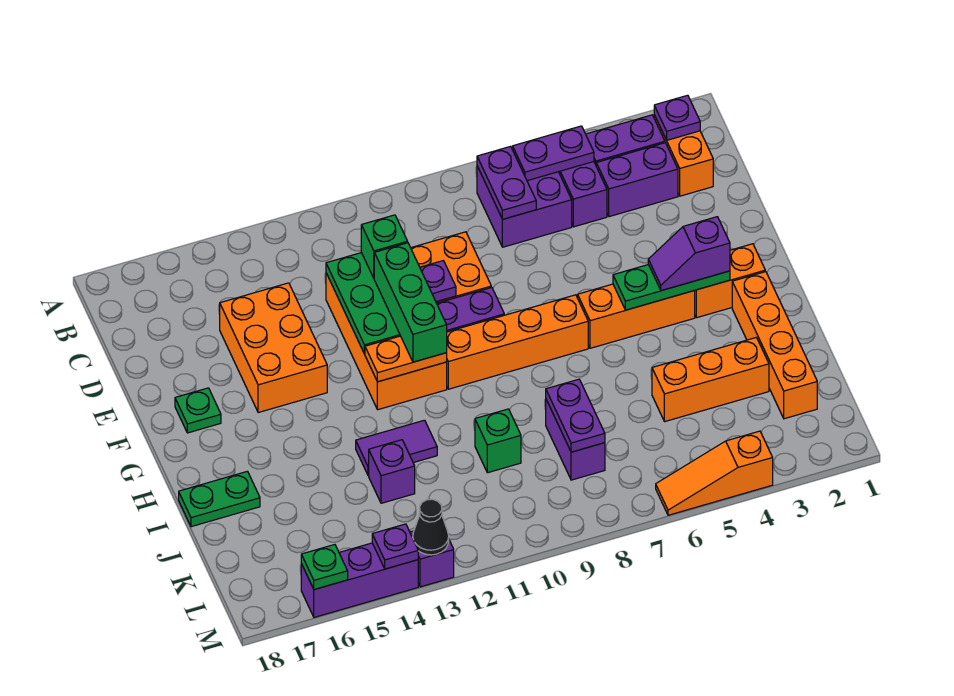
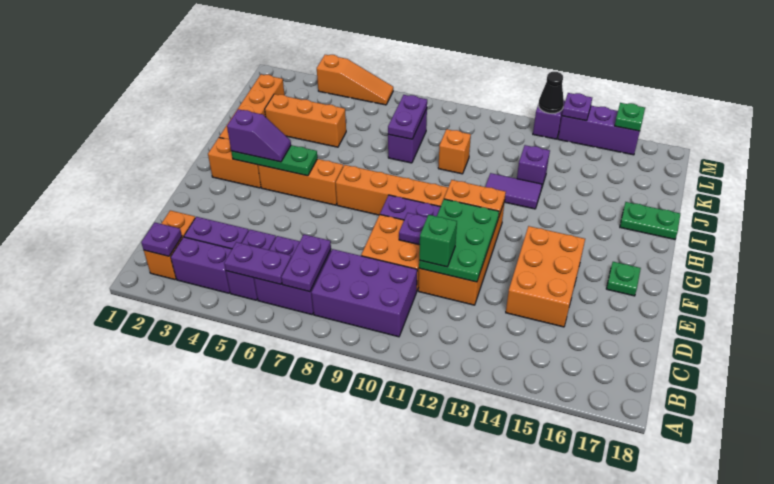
none -> purple 2x3 brick [312,249,417,337]
green 1x3 brick [374,243,447,362] -> none
green 1x1 brick [475,409,521,473] -> orange 1x1 brick [438,129,471,174]

